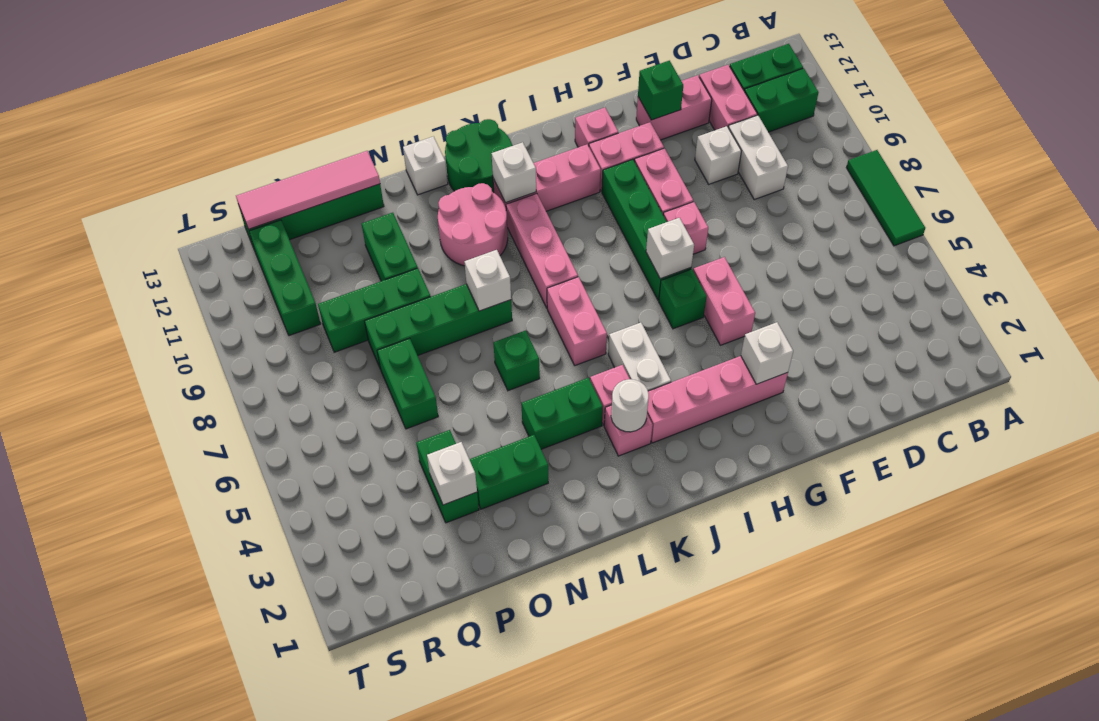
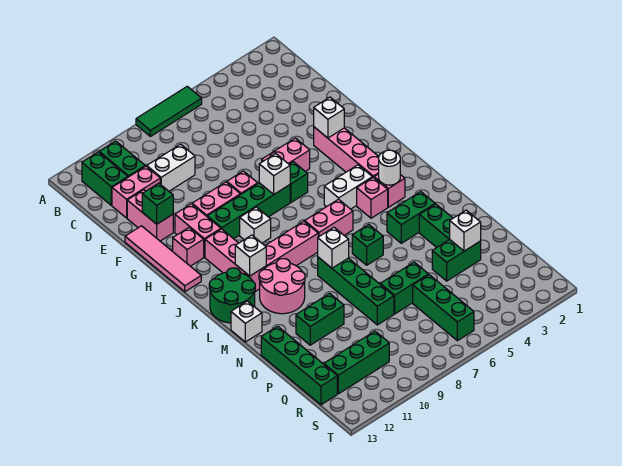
white 1x1 brick [695,126,741,184] -> white 1x1 brick moved to [240,207,271,243]
green 1x2 brick [522,378,603,449] -> green 1x2 brick turned to [387,192,435,243]
green 1x3 brick [318,268,431,352] -> green 1x3 brick moved to [413,275,474,341]
pink 1x4 tile [236,151,380,229] -> pink 1x4 tile moved to [125,226,201,292]

